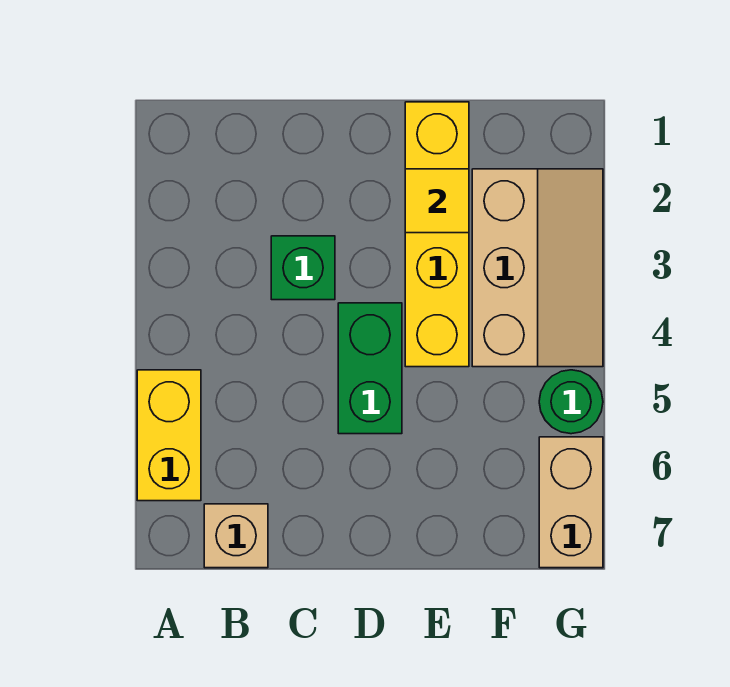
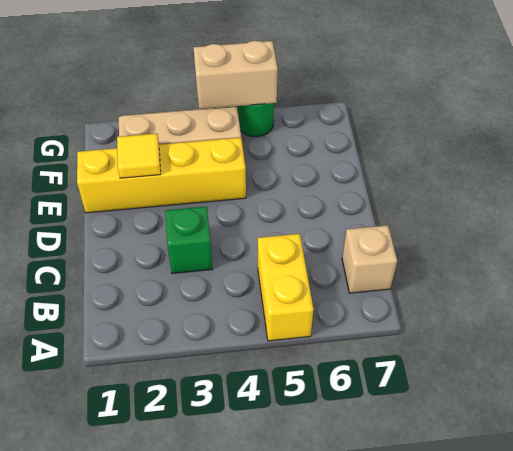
yellow 1x2 brick [137,370,201,501] -> yellow 1x2 brick turned to [258,234,314,341]
green 1x2 brick [338,303,402,434] -> none
tan 1x2 brick [539,437,603,568] -> tan 1x2 brick moved to [193,41,278,109]

